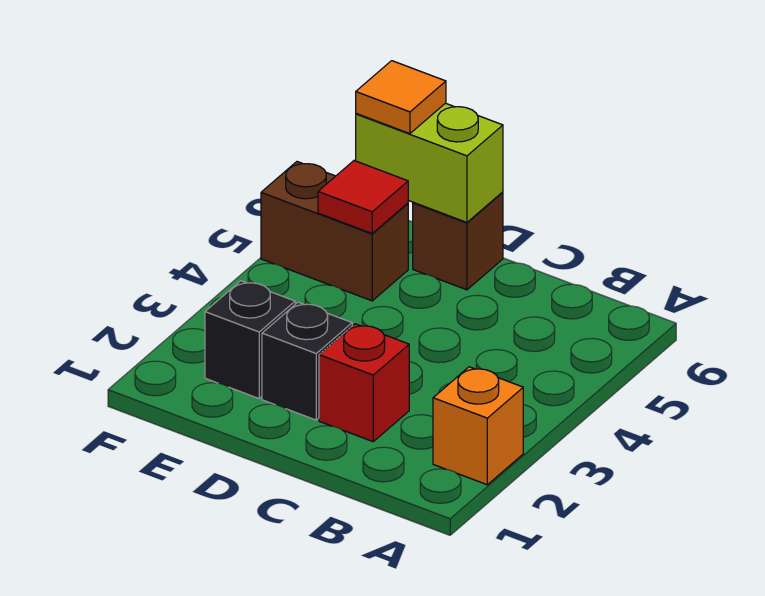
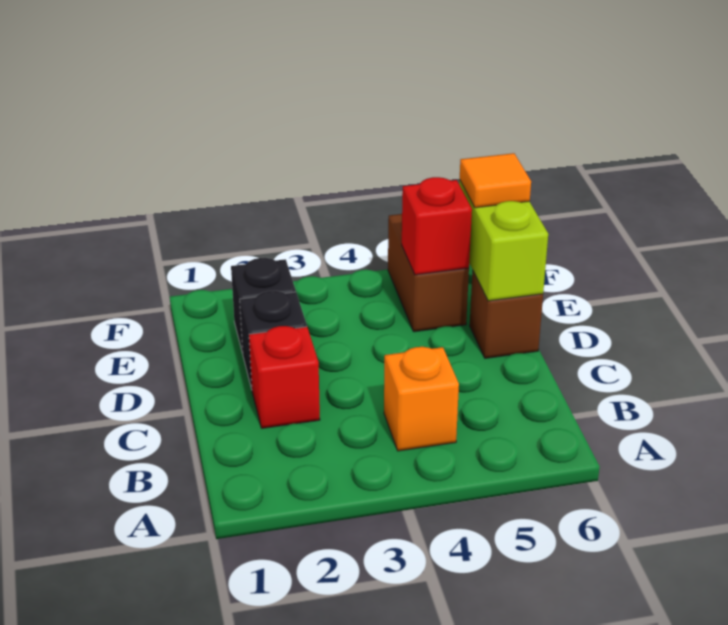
orange 1x1 brick [433,367,523,485] -> orange 1x1 brick moved to [384,347,459,451]
red 1x1 tile [318,161,408,233] -> red 1x1 brick [402,177,472,275]

